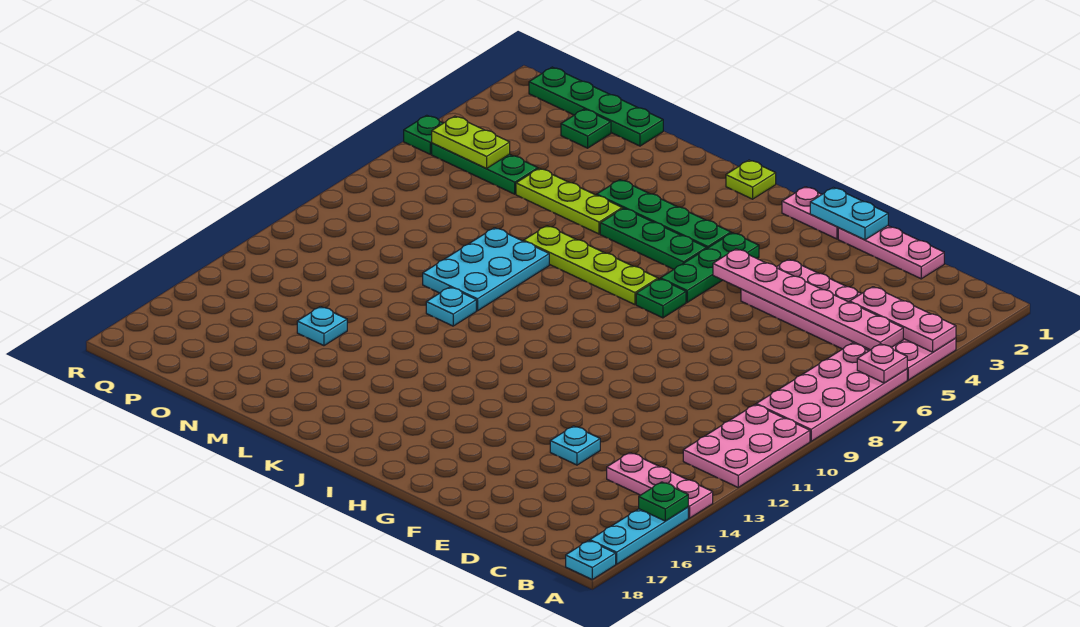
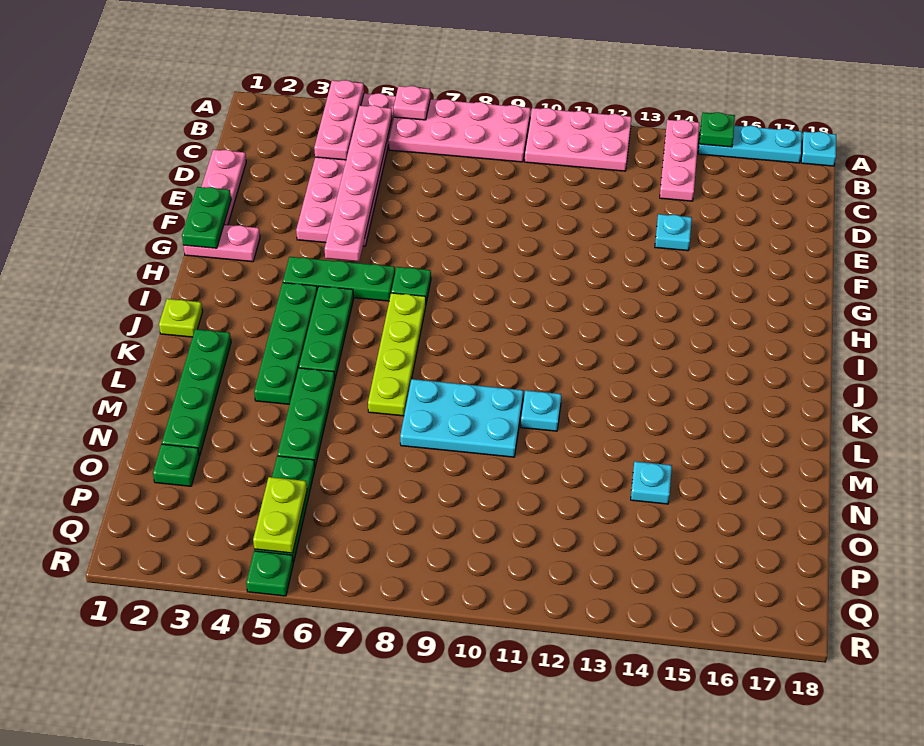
cyan 1x2 plate [810,187,888,240] -> green 1x2 plate [182,187,231,248]
pink 1x2 plate [782,187,838,239] -> pink 1x2 plate turned to [183,225,260,262]
lime 1x3 plate [516,168,622,234] -> green 1x3 plate [278,368,335,467]
green 1x4 plate [529,67,663,146] -> green 1x4 plate moved to [162,329,231,456]

